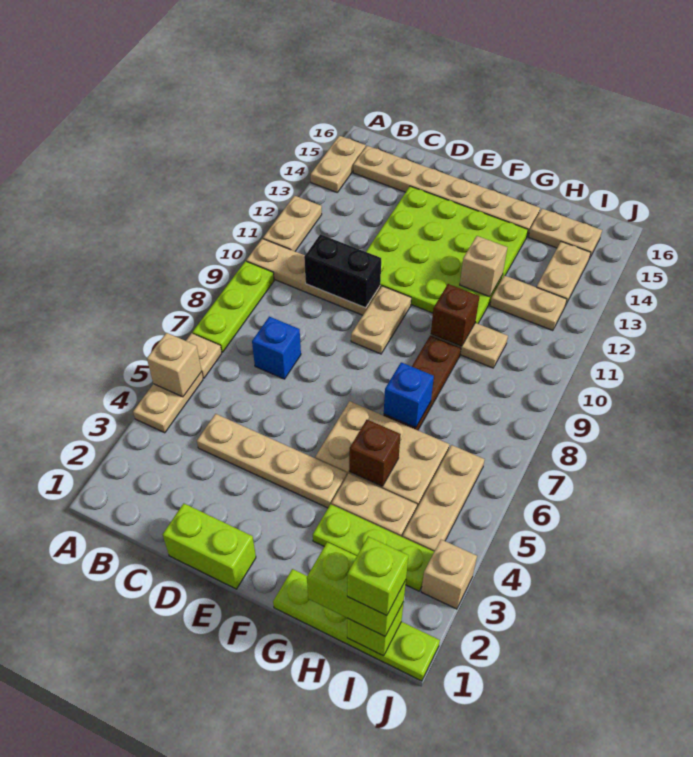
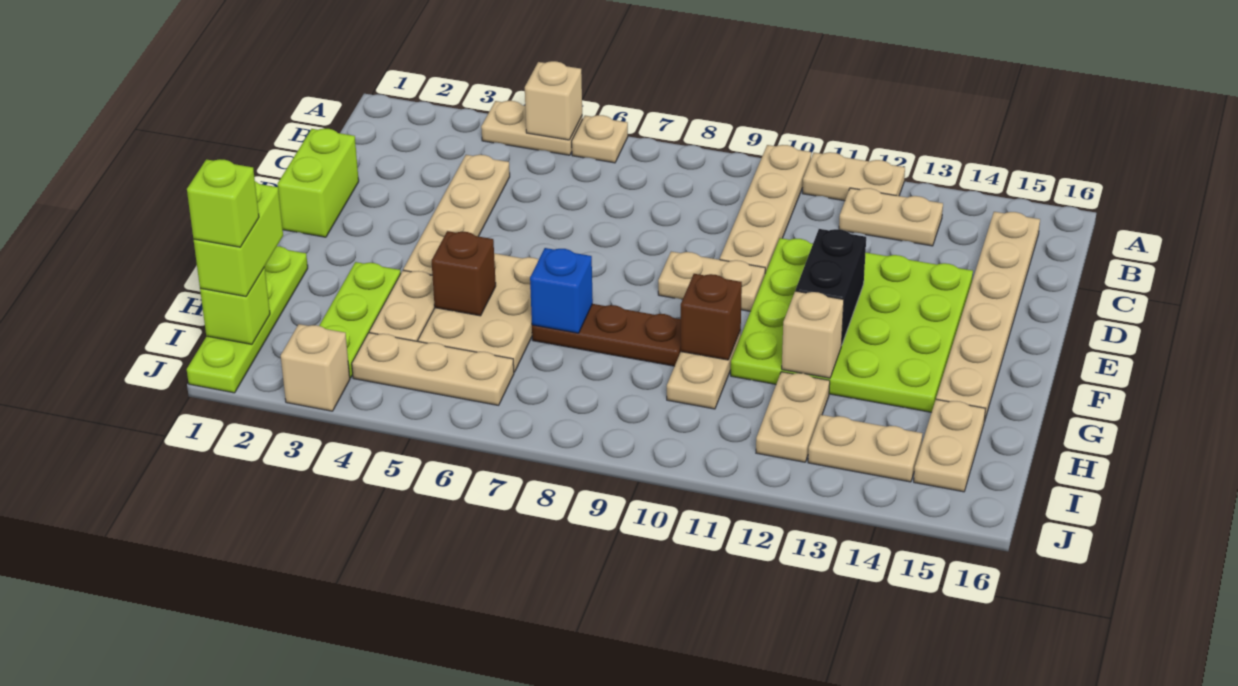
lime 1x3 plate [192,261,274,352] -> none
tan 1x2 plate [311,136,366,192] -> tan 1x2 plate moved to [839,188,943,246]
blue 1x1 brick [252,317,301,379] -> none
black 1x2 brick [304,234,381,308] -> black 1x2 brick moved to [796,229,866,345]

